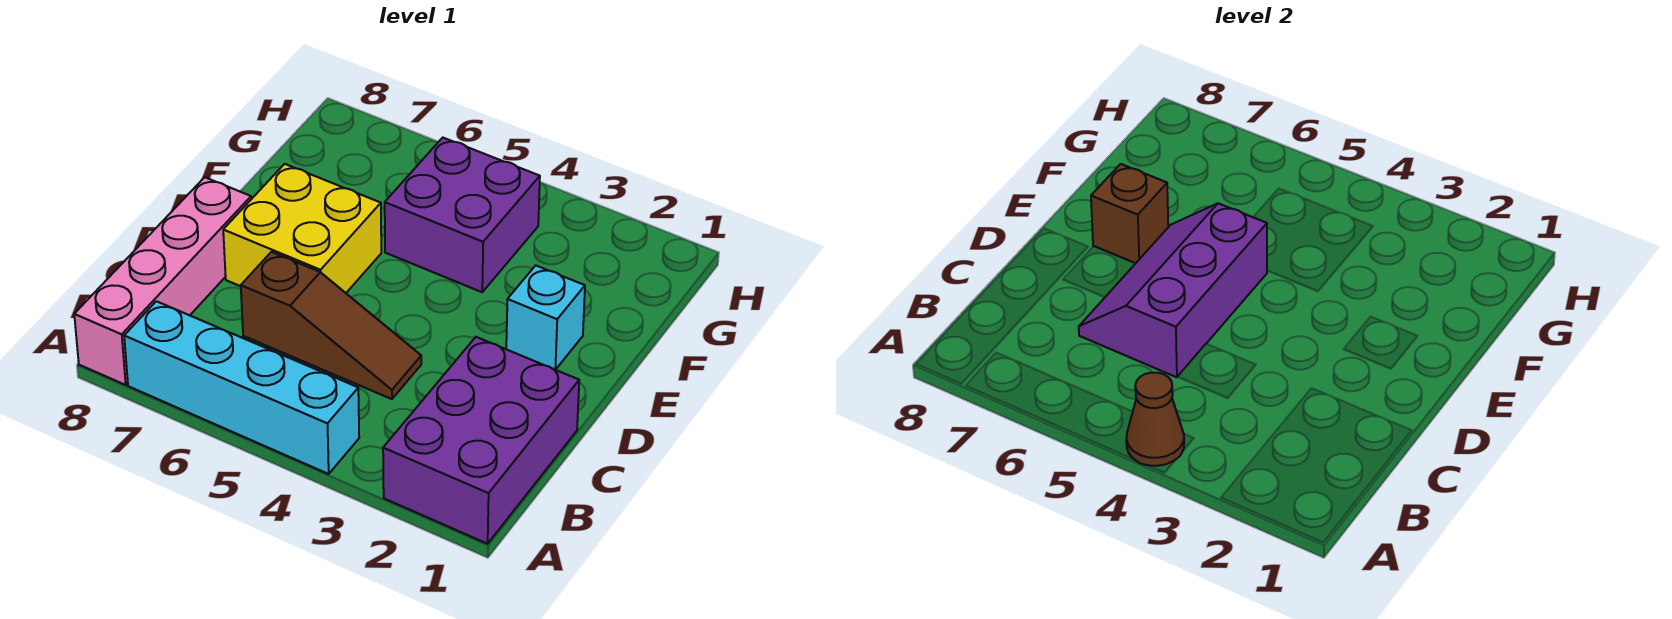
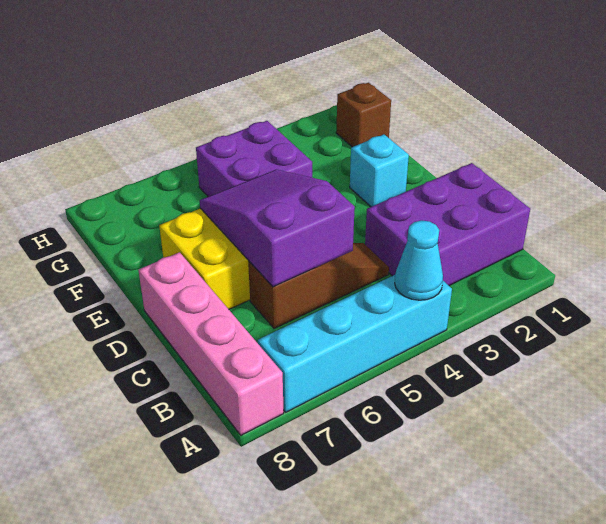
purple 2x3 brick [383,337,579,544] -> purple 2x3 brick turned to [365,163,530,286]
brown 1x1 cone [1126,373,1184,466] -> cyan 1x1 cone [395,220,443,300]
purple 2x3 slope [1079,203,1267,377] -> purple 2x3 slope turned to [200,170,355,287]
brown 1x1 brick [1091,164,1168,263] -> brown 1x1 brick moved to [336,83,391,147]

